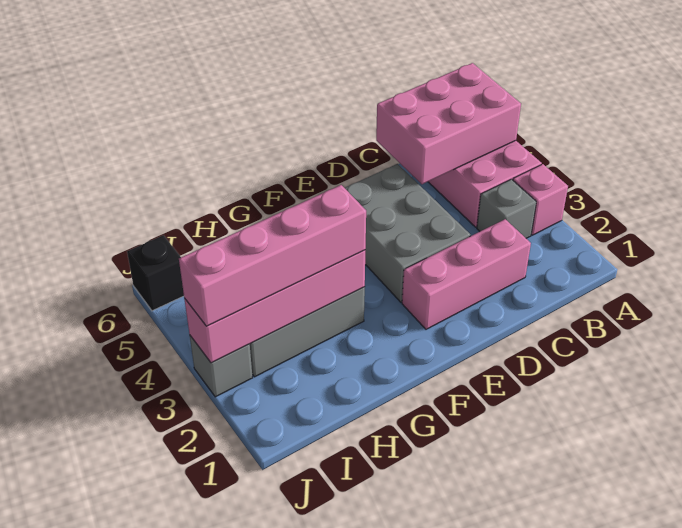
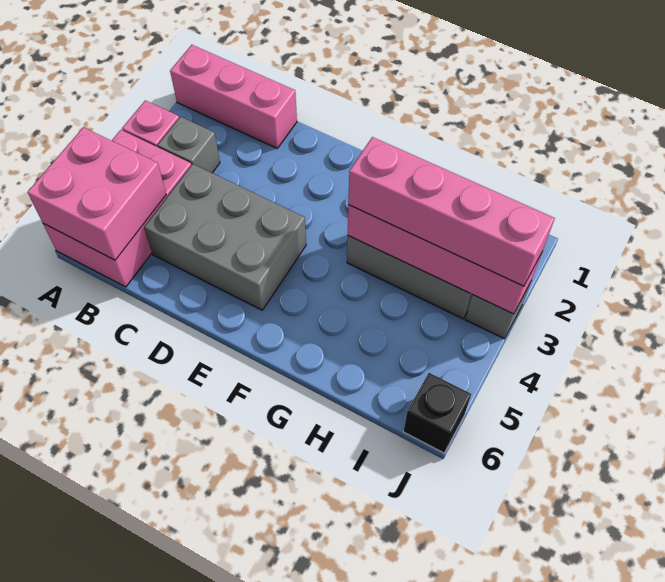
pink 2x3 brick [376,63,521,184] -> pink 2x2 brick [28,127,166,260]
pink 1x3 brick [402,219,531,329] -> pink 1x3 brick moved to [170,45,297,148]
grey 2x3 brick [345,164,470,302] -> grey 2x3 brick turned to [144,164,306,310]

